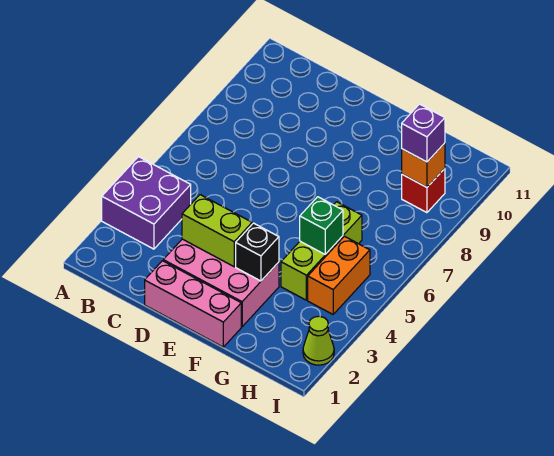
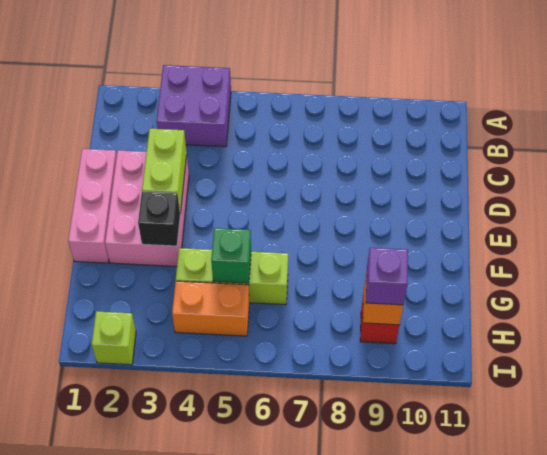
lime 1x1 cone [303,316,334,365] -> lime 1x1 brick [92,311,136,365]

